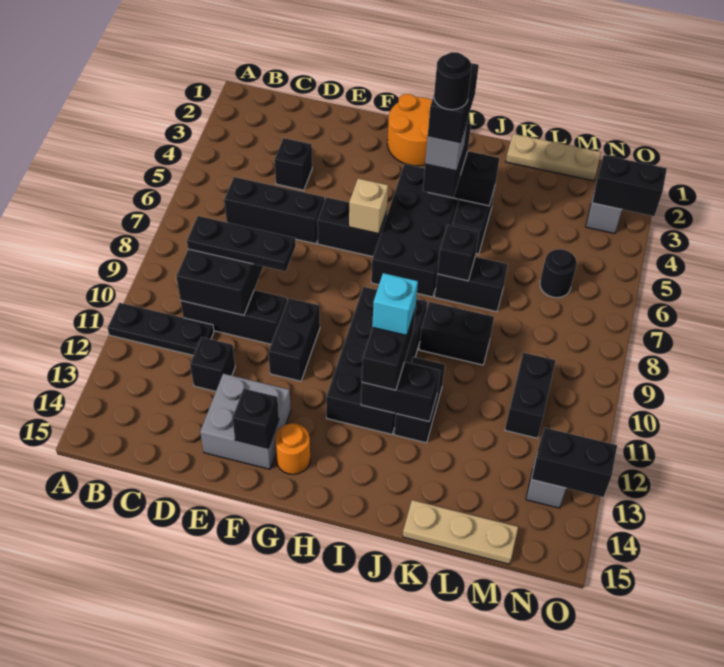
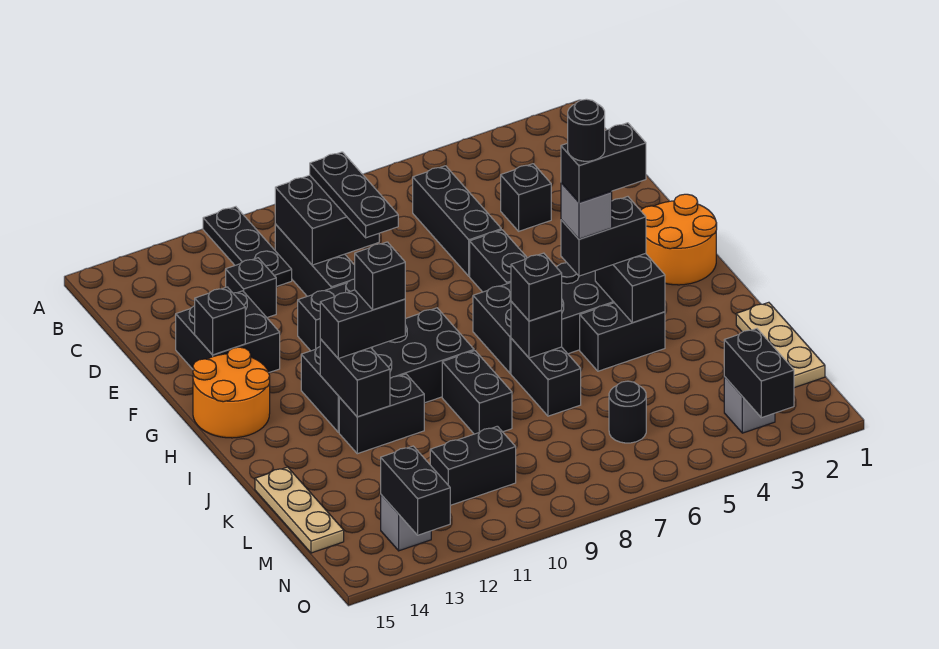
grey 2x2 brick [200,374,291,469] -> black 2x2 brick [176,291,280,372]
tan 1x1 brick [349,179,388,234] -> none
orange 1x1 round brick [275,423,310,474] -> orange 2x2 round brick [193,347,270,438]
cyan 1x1 brick [372,273,418,335] -> black 1x1 brick [355,242,405,310]
none -> black 1x1 brick [511,253,562,321]

